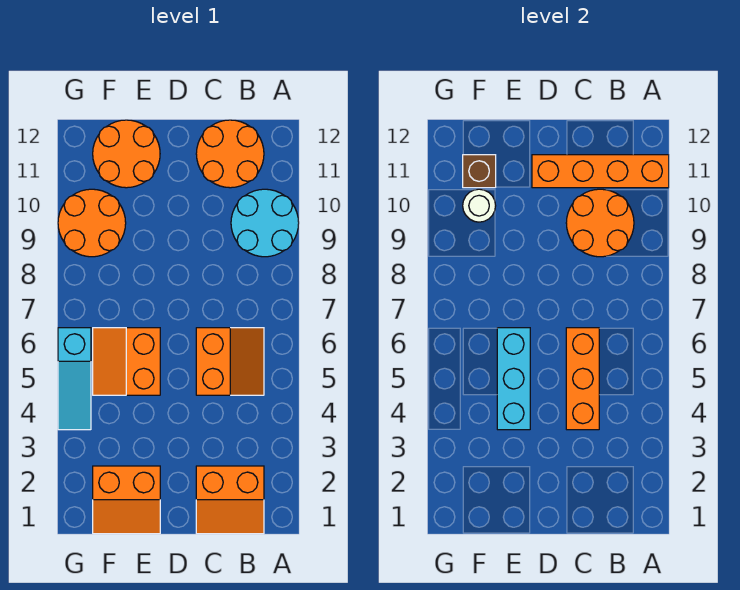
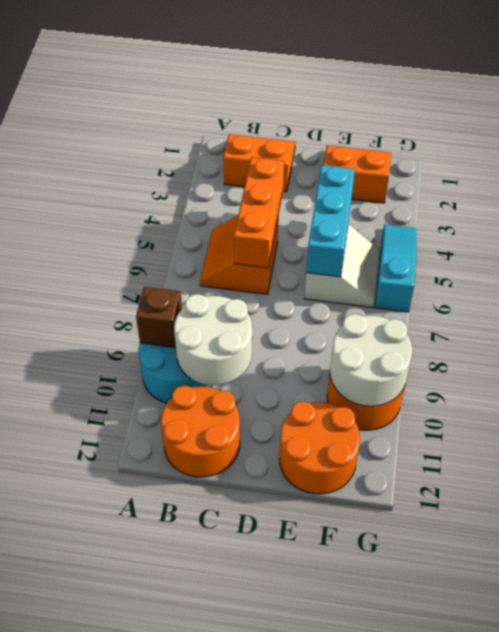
orange 1x4 brick [532,155,669,188] -> none
orange 2x2 round brick [566,189,634,257] -> white 2x2 round brick [174,294,252,385]
orange 2x2 slope [93,328,160,395] -> white 2x2 slope [305,224,380,308]
white 1x1 round brick [463,189,496,222] -> white 2x2 round brick [330,314,412,406]
brown 1x1 brick [463,155,496,188] -> brown 1x1 brick moved to [136,287,182,348]

